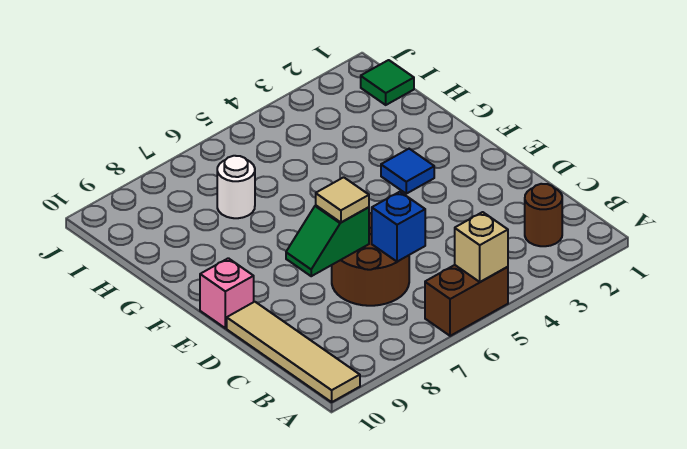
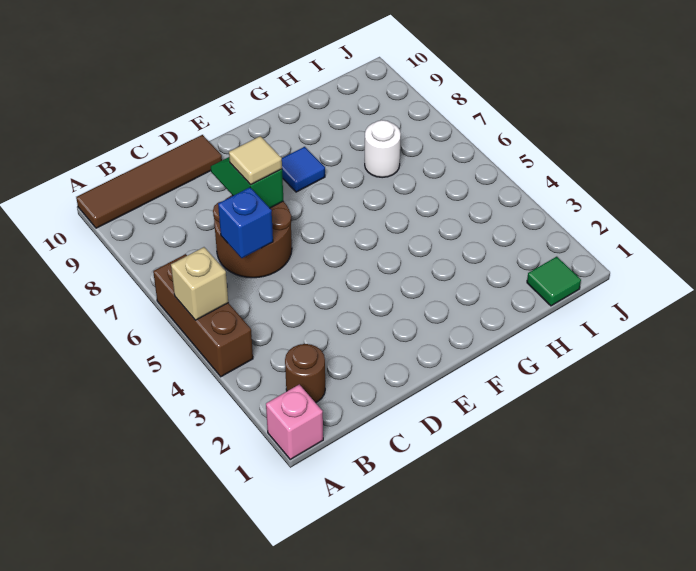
brown 1x2 brick [425,265,508,336] -> brown 1x3 brick [153,254,253,377]
tan 1x4 tile [227,302,360,402] -> brown 1x4 tile [76,135,222,228]
pink 1x1 brick [200,258,254,328] -> pink 1x1 brick moved to [266,384,323,459]
blue 1x1 tile [381,149,434,194] -> blue 1x1 tile moved to [282,147,325,192]

